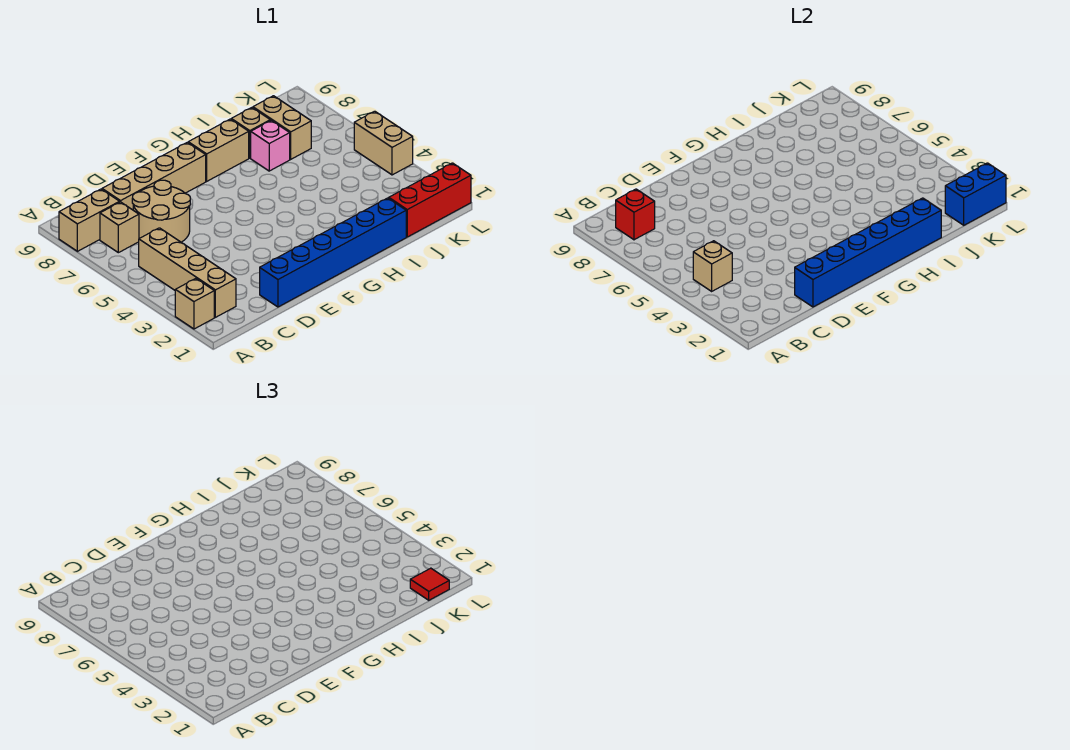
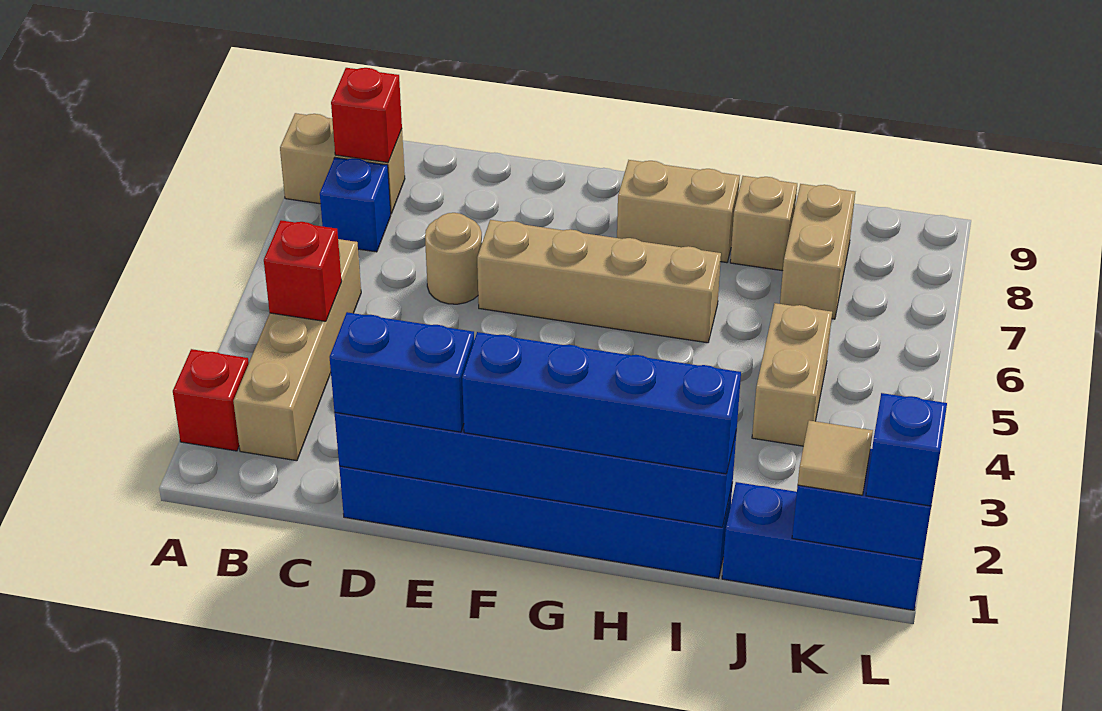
tan 1x1 brick [175,279,214,329] -> red 1x1 brick [173,349,249,451]
tan 1x1 brick [693,241,732,291] -> red 1x1 brick [264,220,342,321]
tan 1x1 brick [100,202,139,253] -> blue 1x1 brick [320,158,391,252]
tan 2x2 round brick [132,180,190,242] -> tan 1x1 round brick [425,213,482,304]
tan 1x4 brick [102,142,206,210] -> tan 1x4 brick moved to [477,220,721,343]
none -> blue 1x2 brick [330,312,474,432]
none -> blue 1x4 brick [462,332,741,474]
pink 1x1 brick [251,120,290,171] -> none
red 1x3 brick [389,163,471,237] -> blue 1x3 brick [722,482,923,610]
red 1x1 tile [410,568,449,600] -> tan 1x1 tile [798,420,873,495]
none -> blue 1x1 brick [866,393,947,506]
tan 1x2 brick [354,111,413,175] -> tan 1x2 brick moved to [752,303,832,446]

